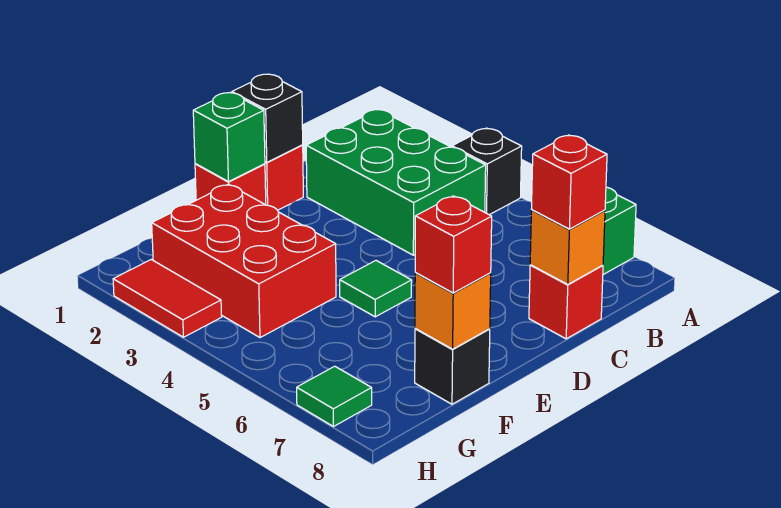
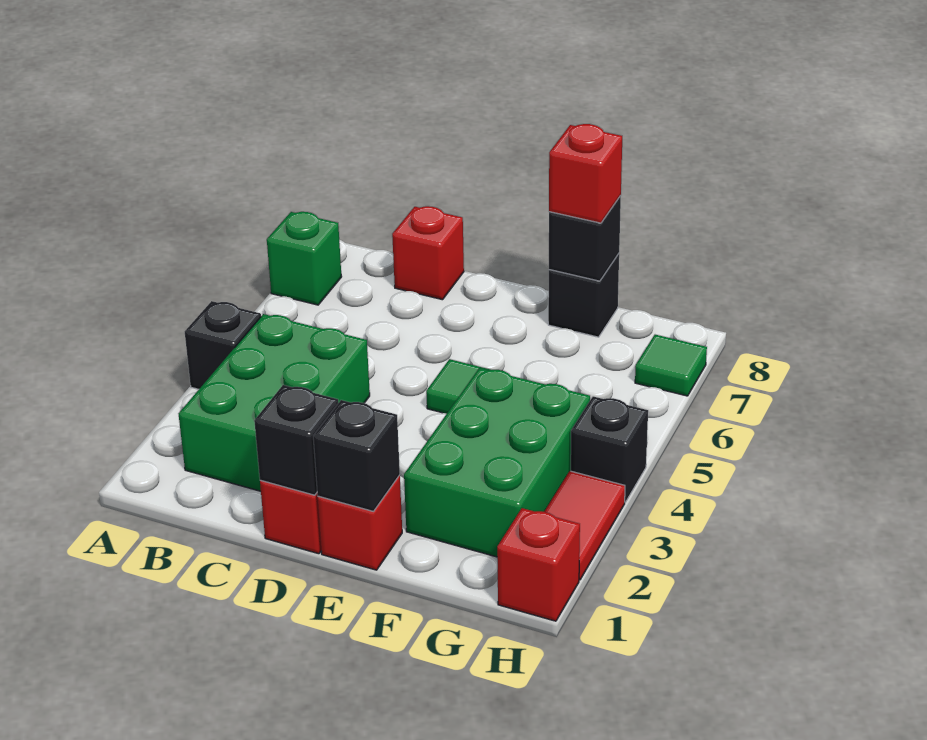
orange 1x1 brick [530,210,605,285] -> none
red 1x1 brick [532,135,607,229] -> red 1x1 brick moved to [497,508,580,621]
green 1x1 brick [193,93,265,182] -> black 1x1 brick [313,400,400,511]
red 2x3 brick [152,184,336,338] -> green 2x3 brick [404,368,590,557]
orange 1x1 brick [415,273,491,349] -> black 1x1 brick [549,196,621,281]
none -> black 1x1 brick [571,396,648,502]

